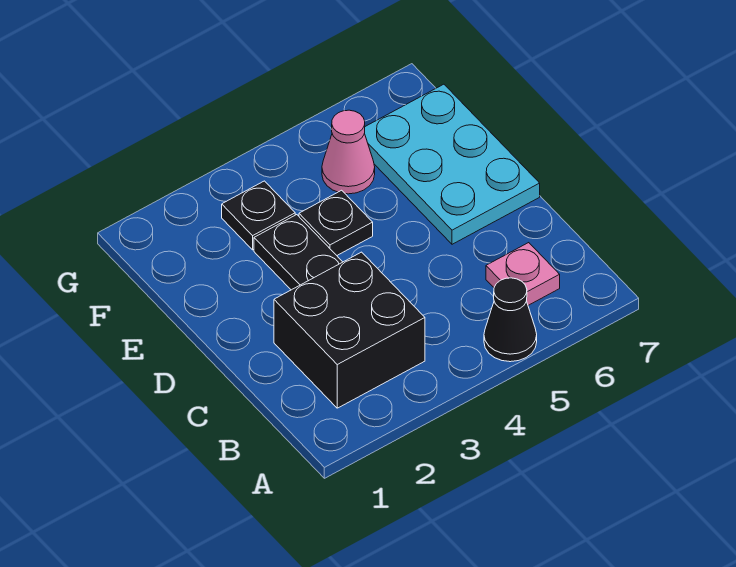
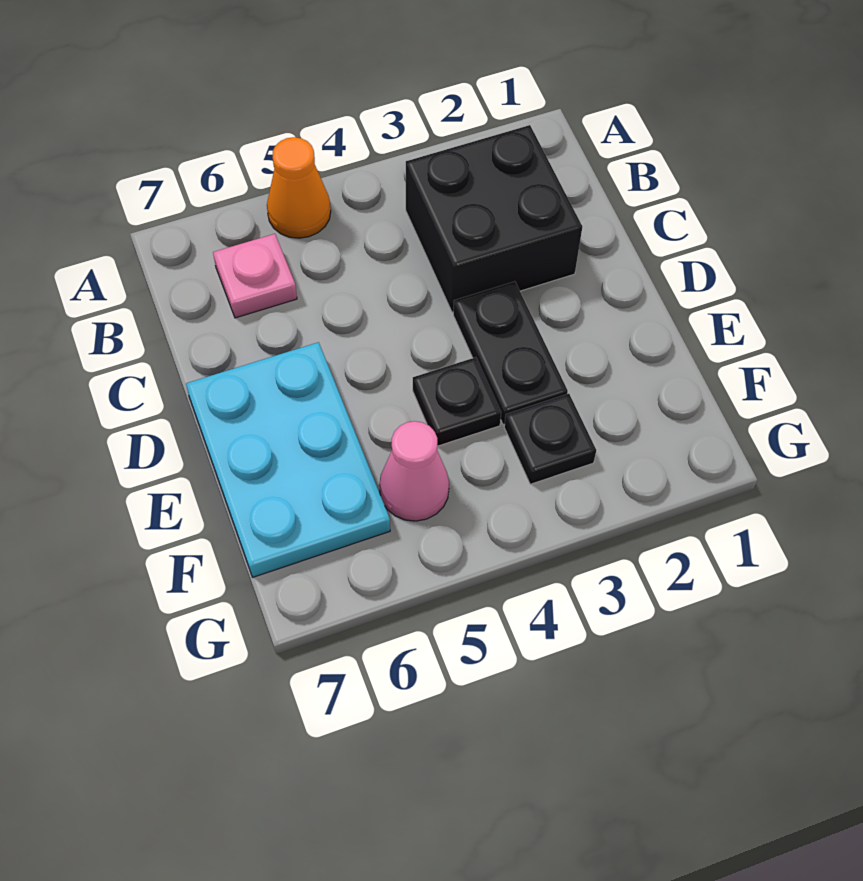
black 1x1 cone [484,278,537,362] -> orange 1x1 cone [267,137,331,238]

